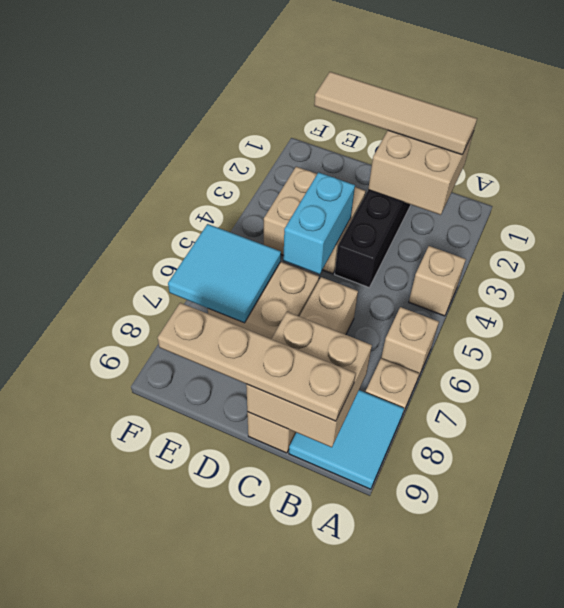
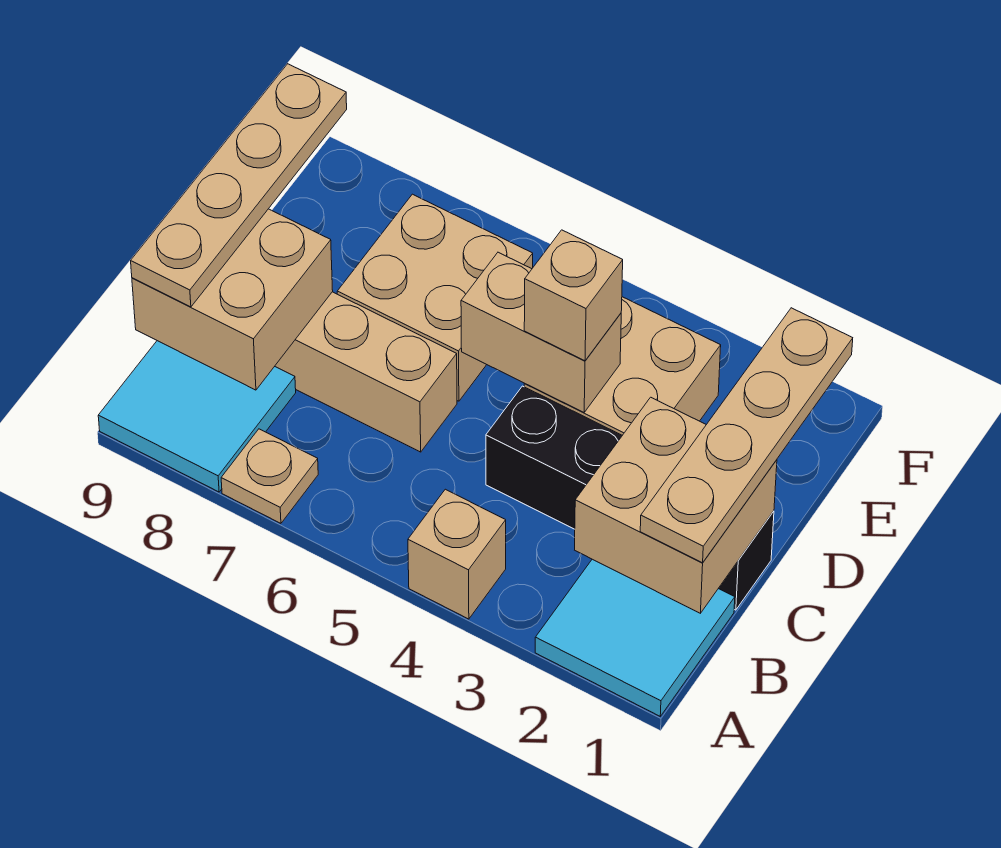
tan 1x1 brick [381,307,439,378] -> tan 1x1 brick moved to [524,230,623,361]
tan 1x4 tile [314,72,477,155] -> tan 1x4 plate [640,308,853,563]
cyan 1x2 brick [283,172,355,274] -> tan 1x2 brick [461,252,621,412]
cyan 2x2 tile [168,224,281,323] -> cyan 2x2 tile moved to [535,559,735,716]

